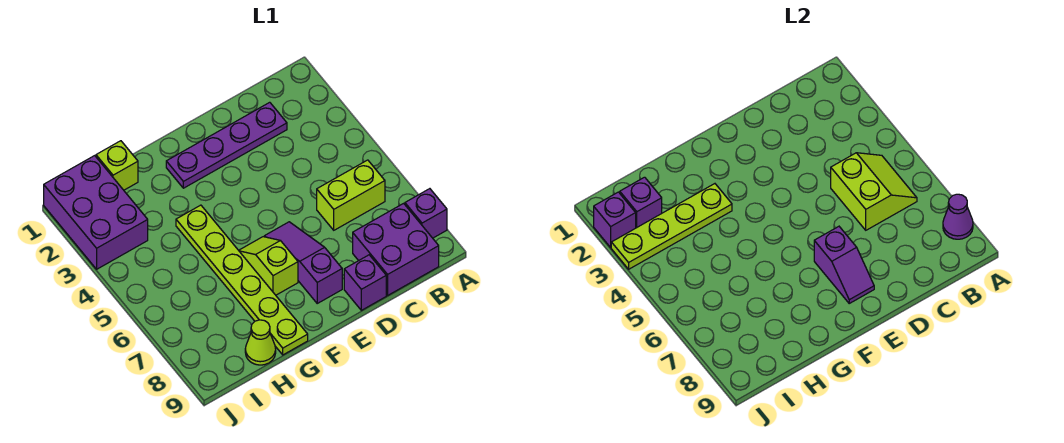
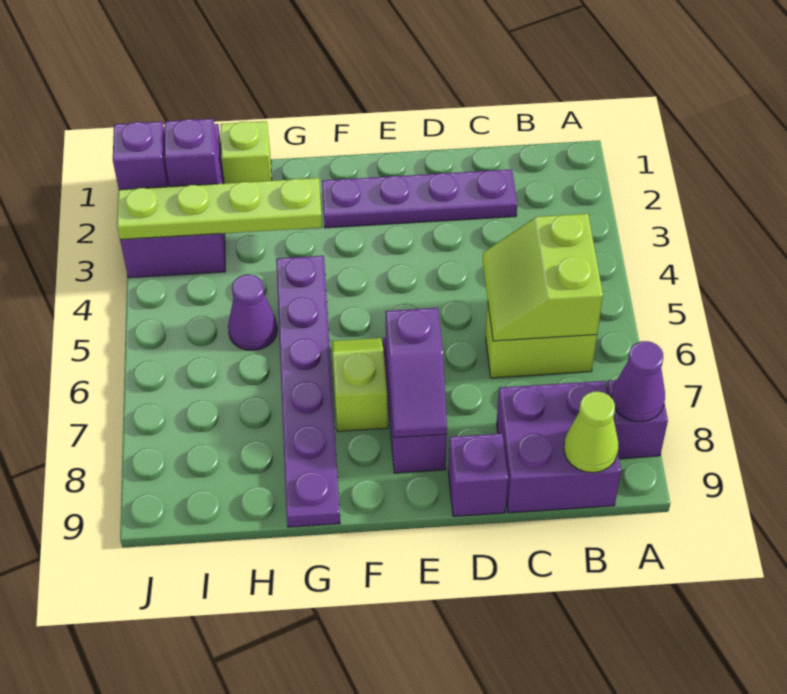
lime 2x2 slope [831,153,917,230] -> lime 2x2 slope turned to [483,214,603,341]
lime 1x6 plate [176,205,308,355] -> purple 1x6 plate [276,256,340,527]
none -> purple 1x1 cone [228,275,277,351]
lime 1x1 cone [245,320,276,365] -> lime 1x1 cone moved to [564,391,618,473]

